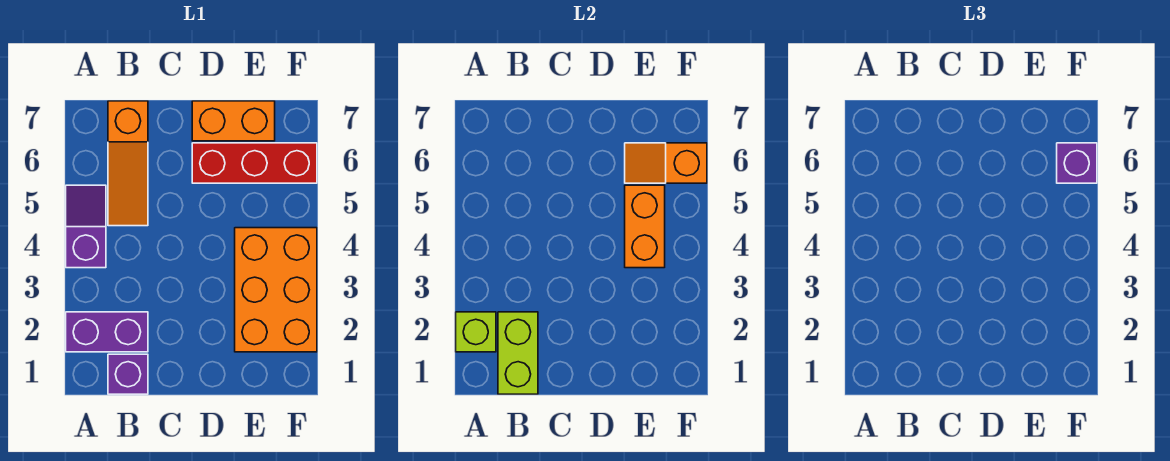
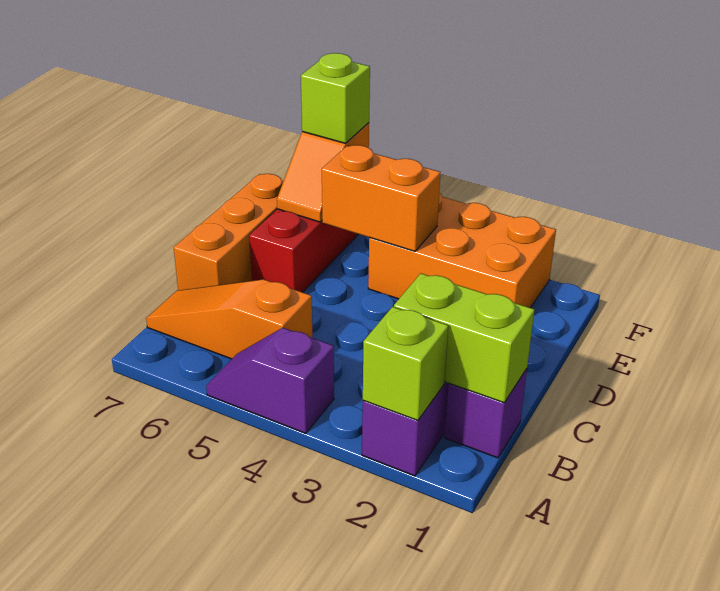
orange 1x3 slope [108,101,148,226] -> orange 1x3 slope turned to [146,279,312,359]
orange 1x2 brick [192,101,275,141] -> orange 1x3 brick [174,174,283,290]
purple 1x1 brick [1057,143,1097,183] -> lime 1x1 brick [301,53,370,143]

